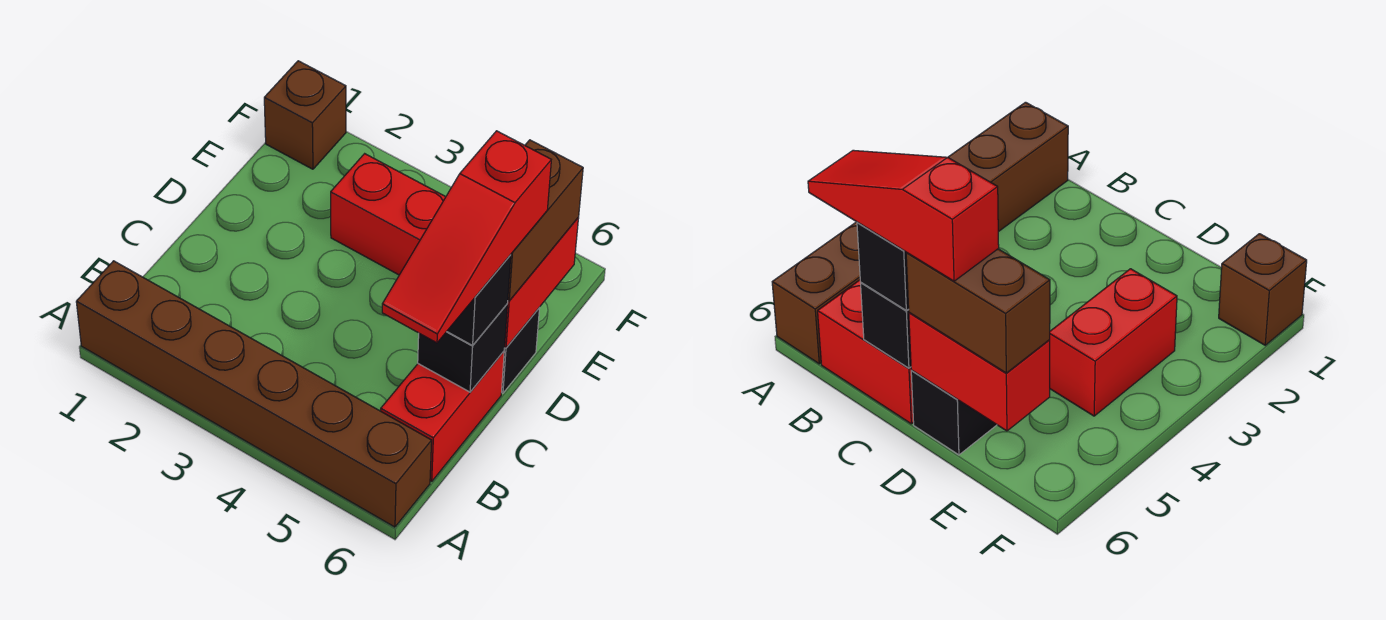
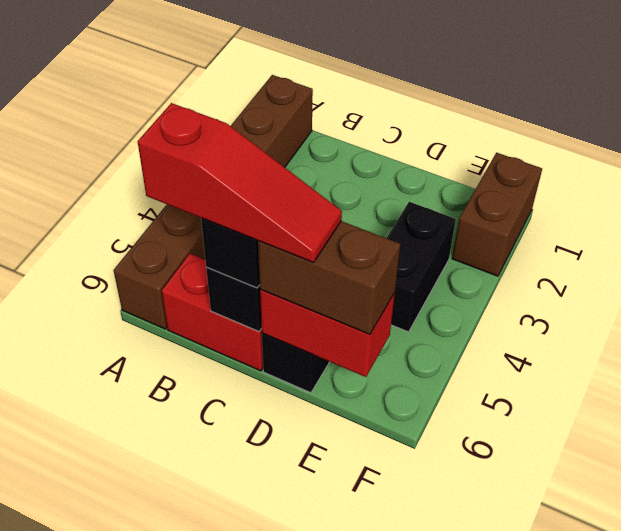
red 1x3 slope [382,131,551,343] -> red 1x3 slope turned to [138,103,342,263]
red 1x2 brick [331,154,445,275] -> black 1x2 brick [387,202,456,332]
brown 1x1 brick [264,61,346,169] -> brown 1x2 brick [452,153,542,276]

